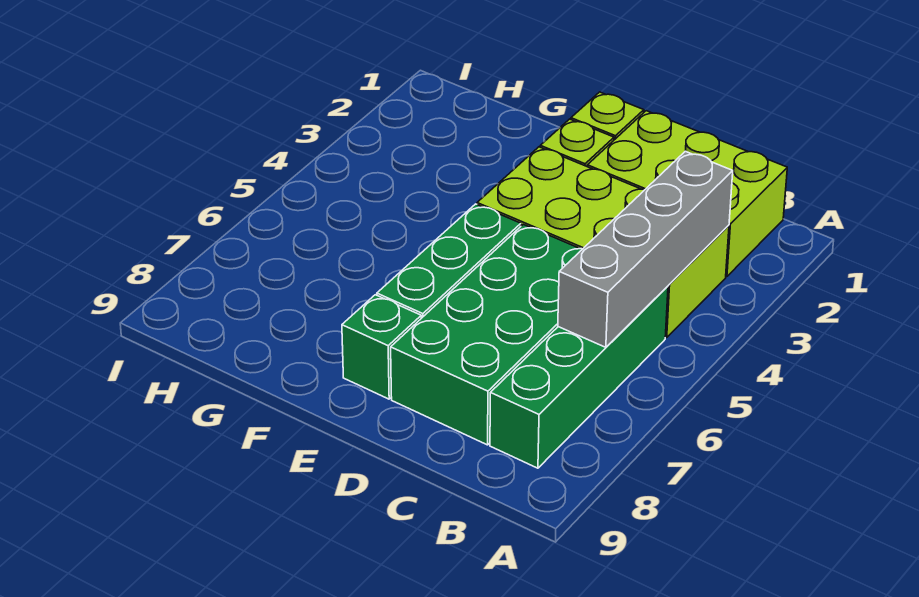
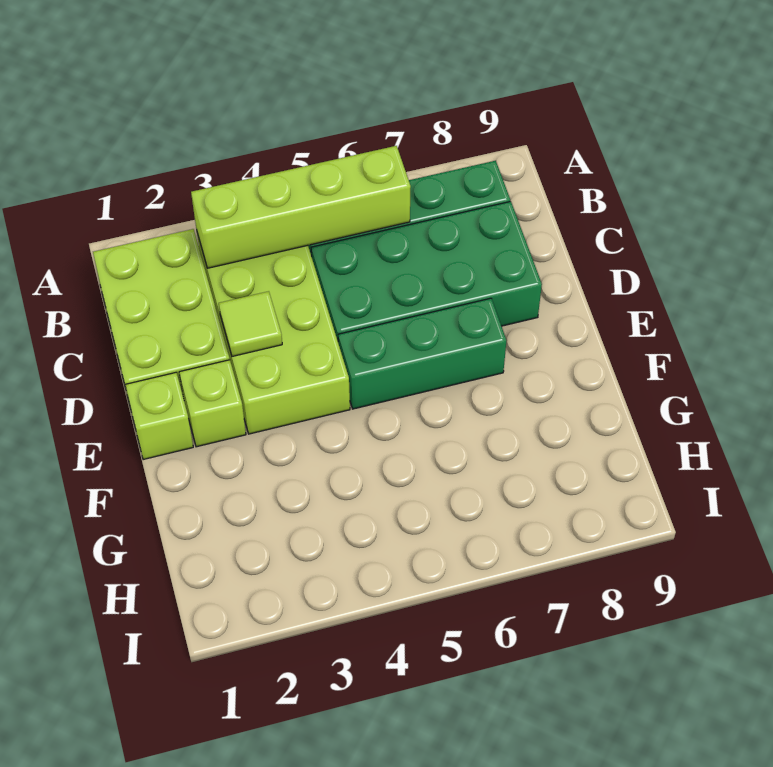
grey 1x4 brick [558,151,733,347] -> lime 1x4 brick [191,146,411,268]
none -> lime 1x1 tile [219,291,282,356]
green 1x1 brick [342,295,421,399] -> none

